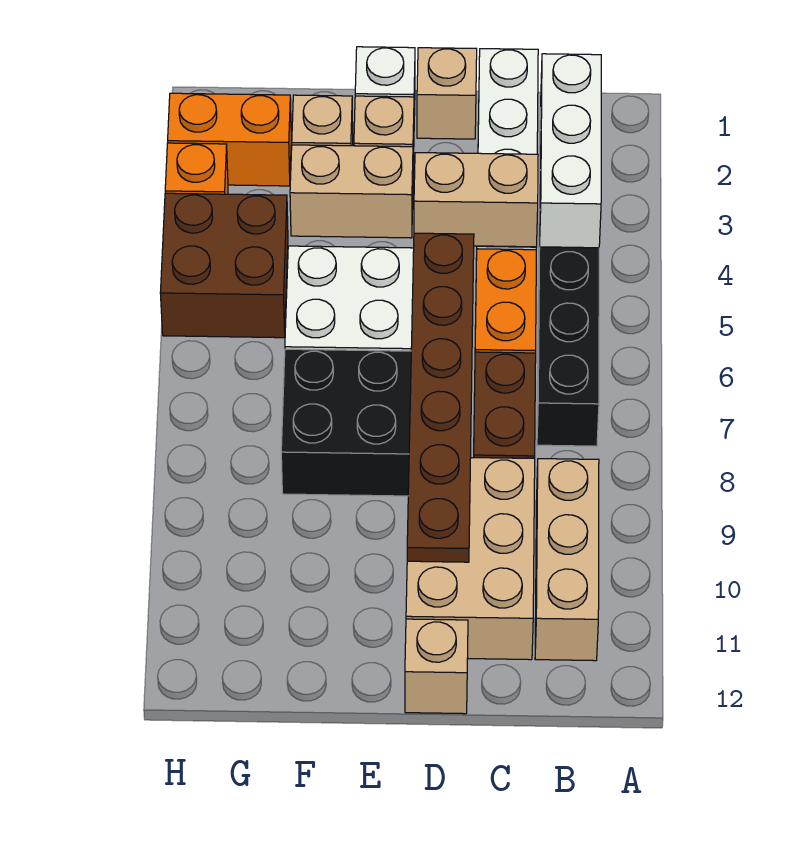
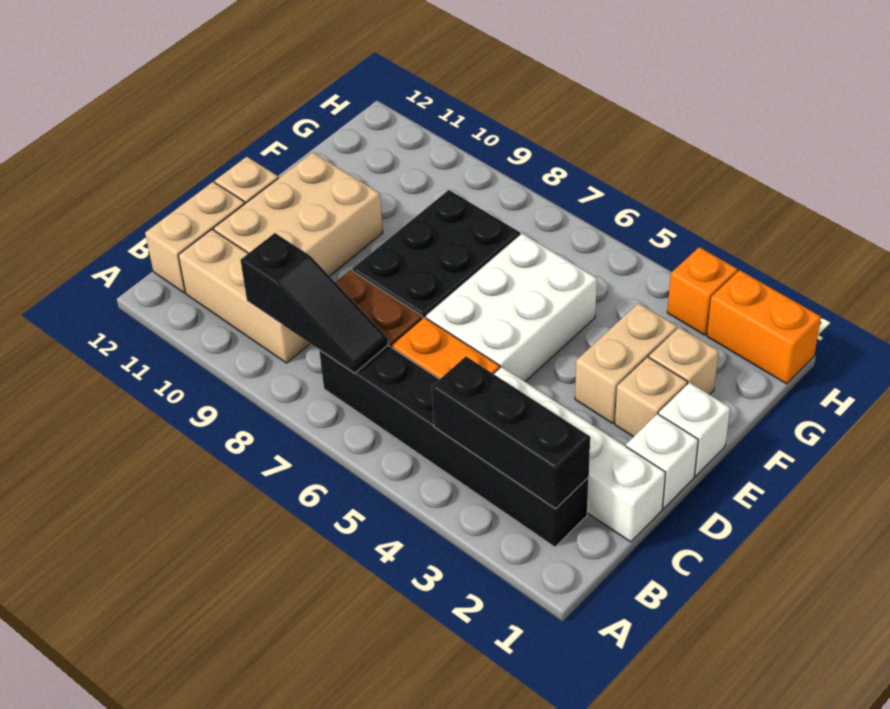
white 1x3 brick [540,54,601,248] -> black 1x3 brick [432,356,590,509]
none -> black 1x3 slope [240,233,388,373]
tan 1x2 brick [414,153,538,247] -> tan 1x2 brick moved to [145,182,245,293]
tan 2x3 brick [406,458,535,660] -> tan 2x3 brick turned to [214,152,383,276]
tan 1x1 brick [417,48,477,139] -> white 1x1 brick [626,414,698,509]
brown 1x6 plate [407,233,474,562] -> none
orange 1x2 brick [168,93,291,186] -> orange 1x2 brick turned to [707,270,821,384]
brown 2x2 brick [160,193,288,338] -> none

